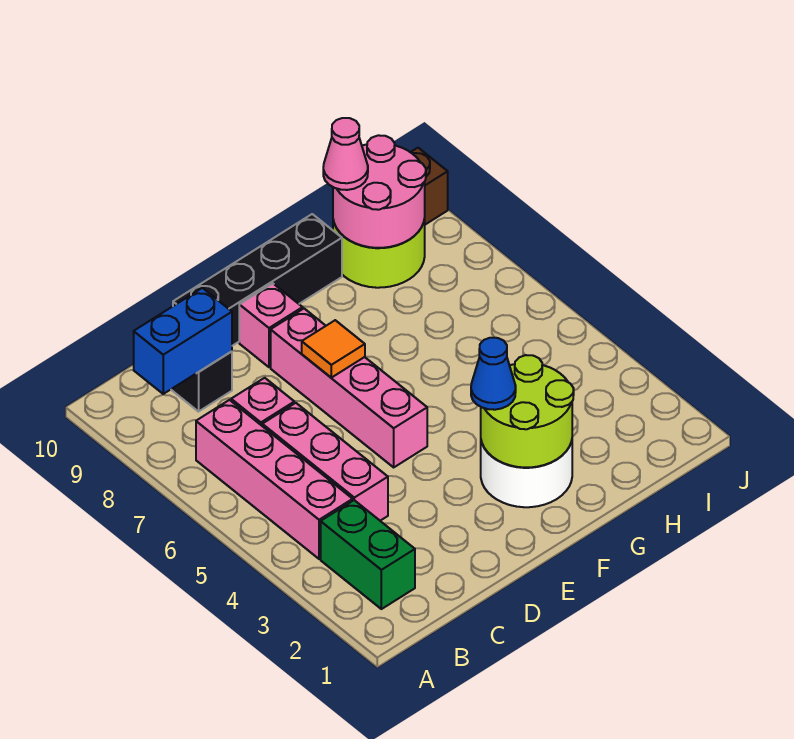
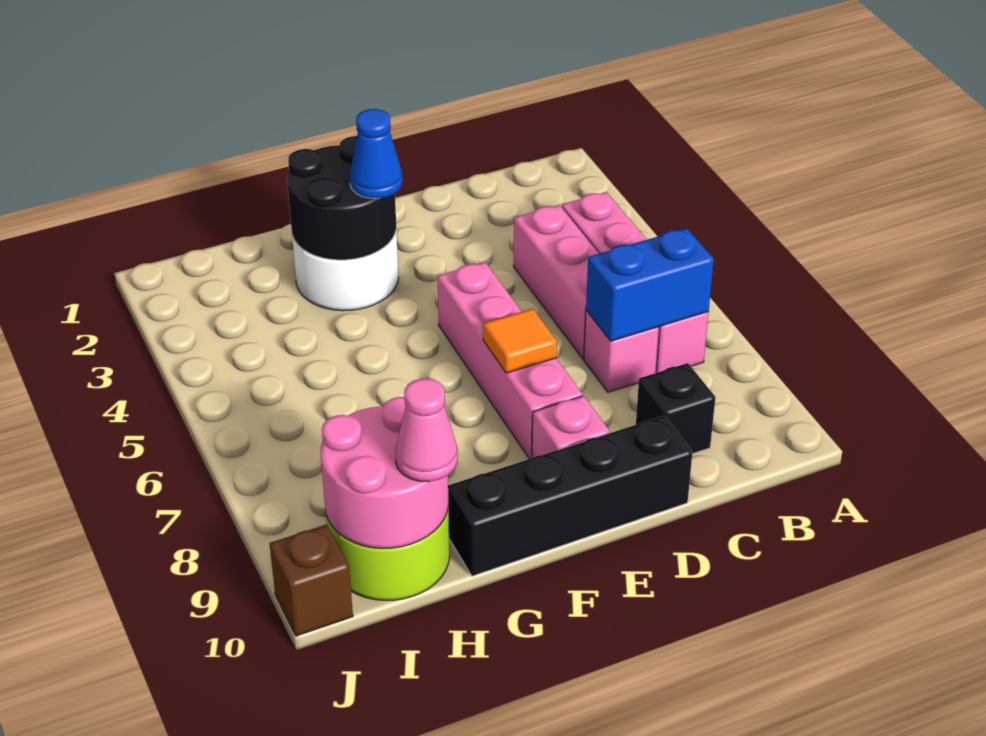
green 1x2 brick [321,500,415,609] -> none
blue 1x2 brick [134,288,232,394] -> blue 1x2 brick moved to [586,228,714,341]
lime 2x2 round brick [481,355,574,467] -> black 2x2 round brick [287,136,396,260]

